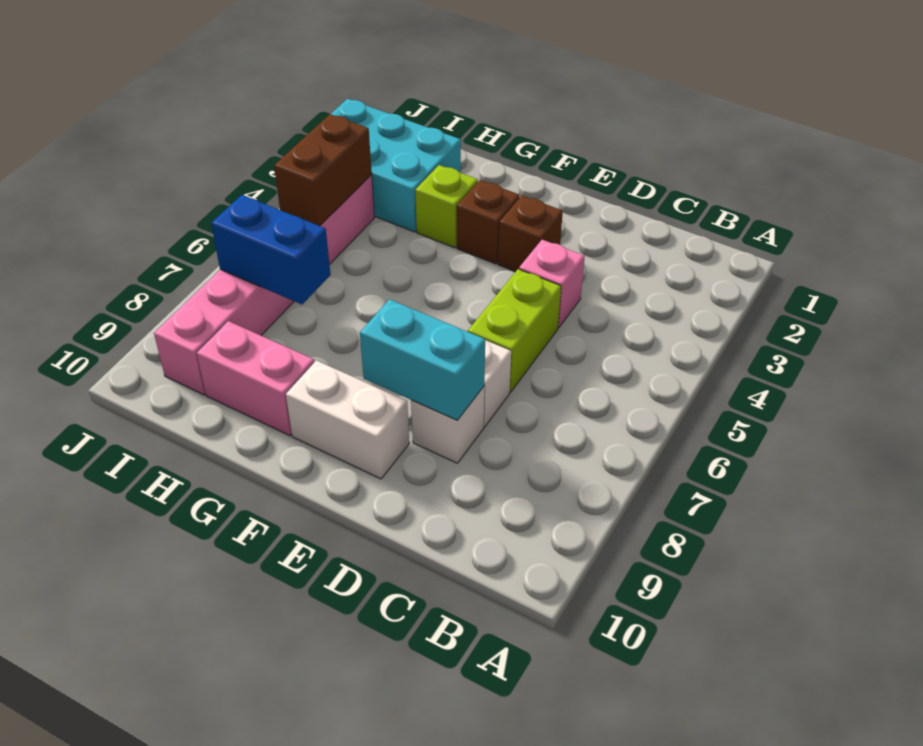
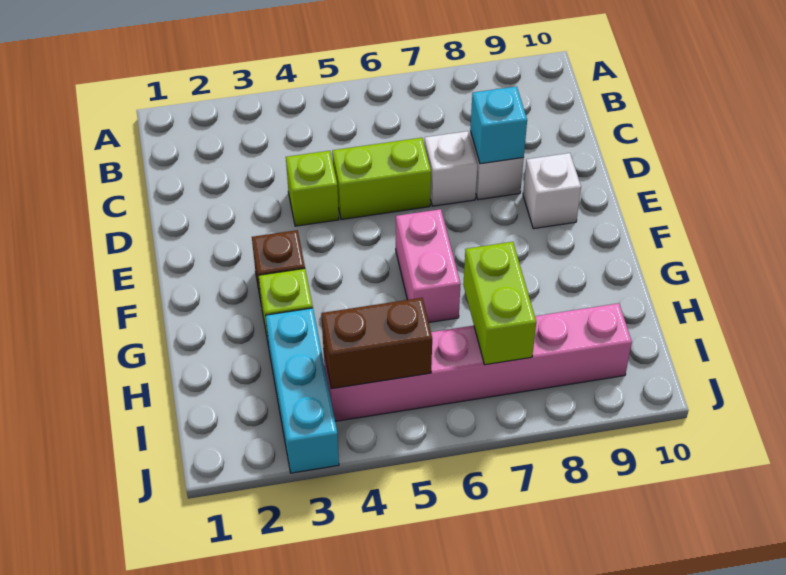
pink 1x1 brick [519,240,585,327] -> lime 1x1 brick [286,151,339,226]
cyan 1x2 brick [360,299,485,420] -> cyan 1x1 brick [470,86,527,164]
brown 1x1 brick [498,196,563,272] -> none
white 1x2 brick [286,360,409,479] -> white 1x1 brick [523,153,581,229]
pink 1x2 brick [197,321,314,436] -> pink 1x2 brick moved to [396,209,461,322]
cyan 2x3 brick [331,99,461,232] -> cyan 1x3 brick [265,308,339,473]
blue 1x2 brick [211,195,331,304] -> lime 1x2 brick [463,242,536,365]

